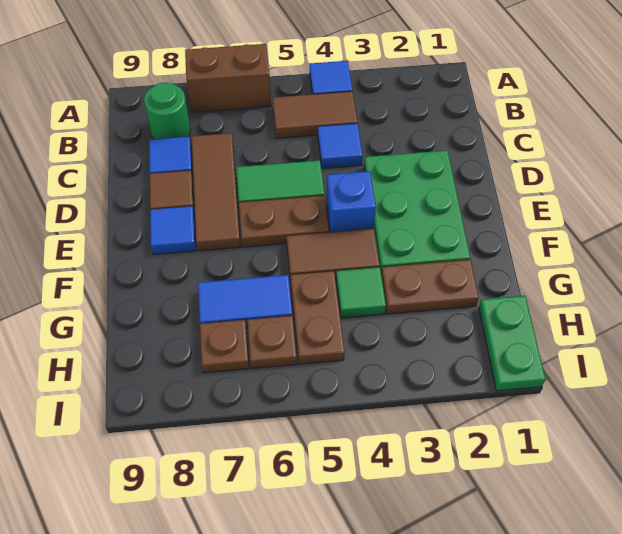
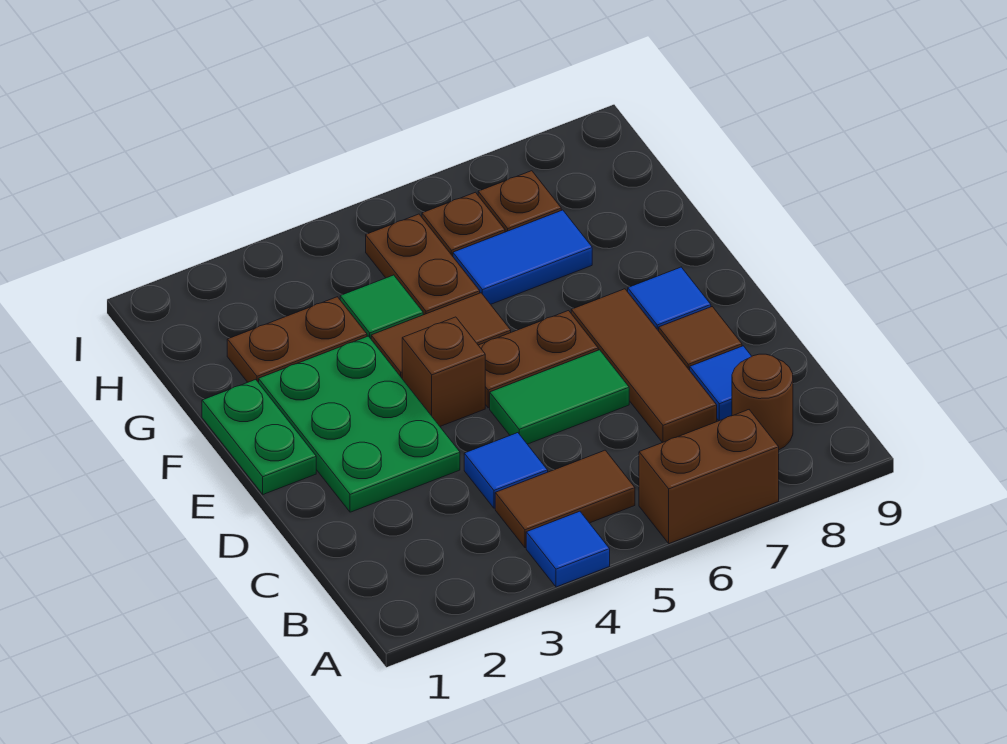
green 1x1 round brick [144,83,191,139] -> brown 1x1 round brick [732,354,793,450]
blue 1x1 brick [327,171,376,232] -> brown 1x1 brick [402,317,485,426]
green 1x2 plate [479,296,545,391] -> green 1x2 plate moved to [202,380,316,494]

